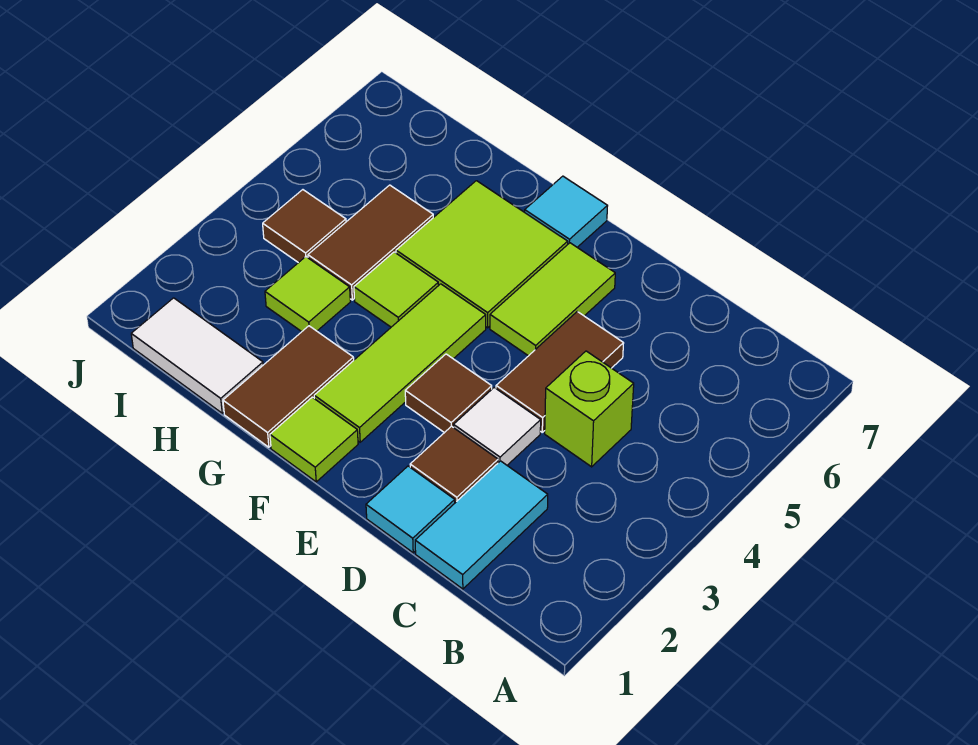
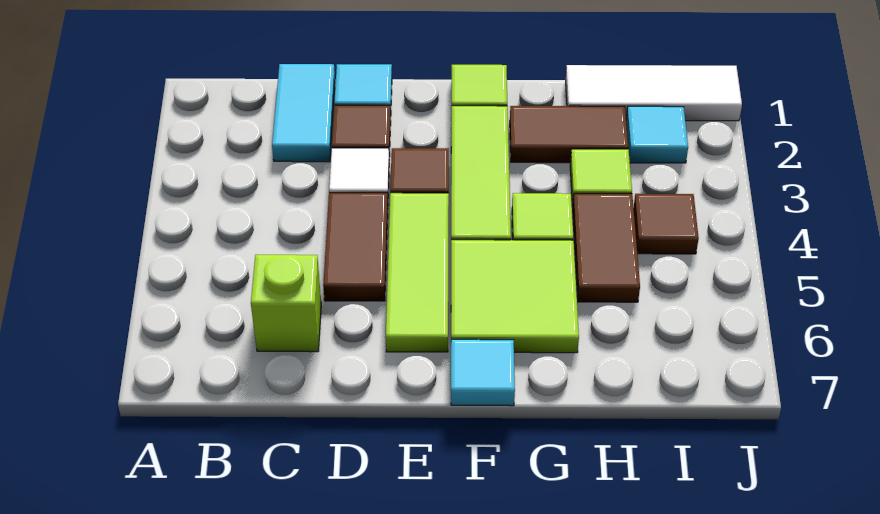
lime 1x1 brick [545,351,634,467] -> lime 1x1 brick moved to [251,255,321,352]
lime 1x2 tile [490,243,615,356] -> lime 1x3 tile [386,193,449,352]
brown 1x2 tile [223,326,354,447] -> brown 1x2 tile turned to [510,106,628,163]
white 1x2 tile [131,298,263,413] -> white 1x3 tile [566,65,742,121]
none -> cyan 1x1 tile [626,106,688,163]

